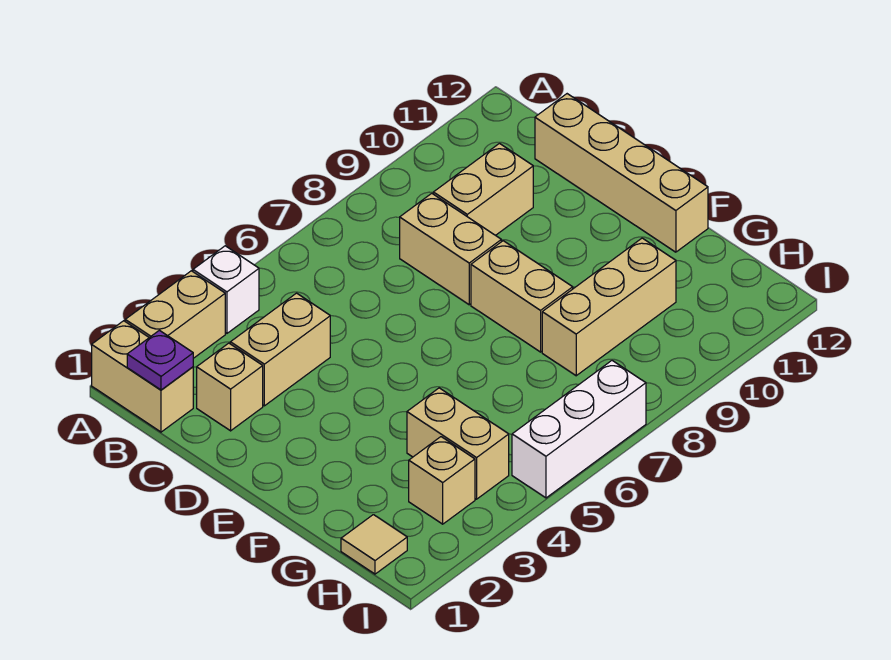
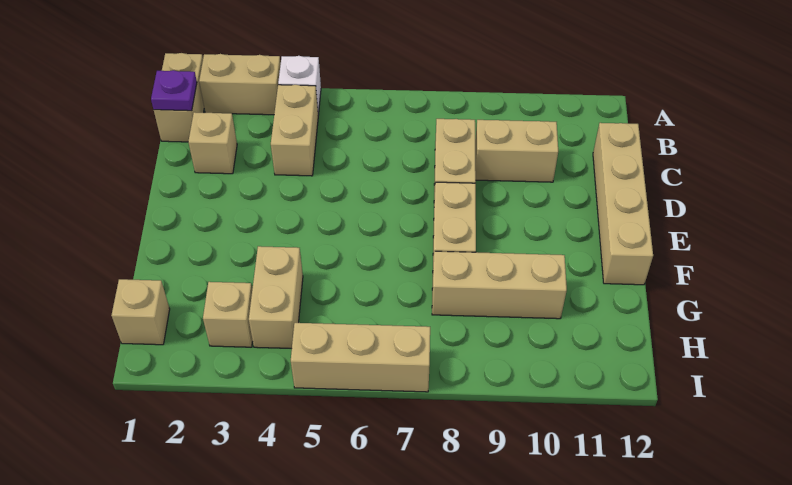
tan 1x2 brick [230,293,330,406] -> tan 1x2 brick turned to [271,85,318,176]
tan 1x1 tile [341,515,407,574] -> tan 1x1 brick [111,279,170,345]
white 1x3 brick [512,361,646,498] -> tan 1x3 brick [291,323,430,392]

